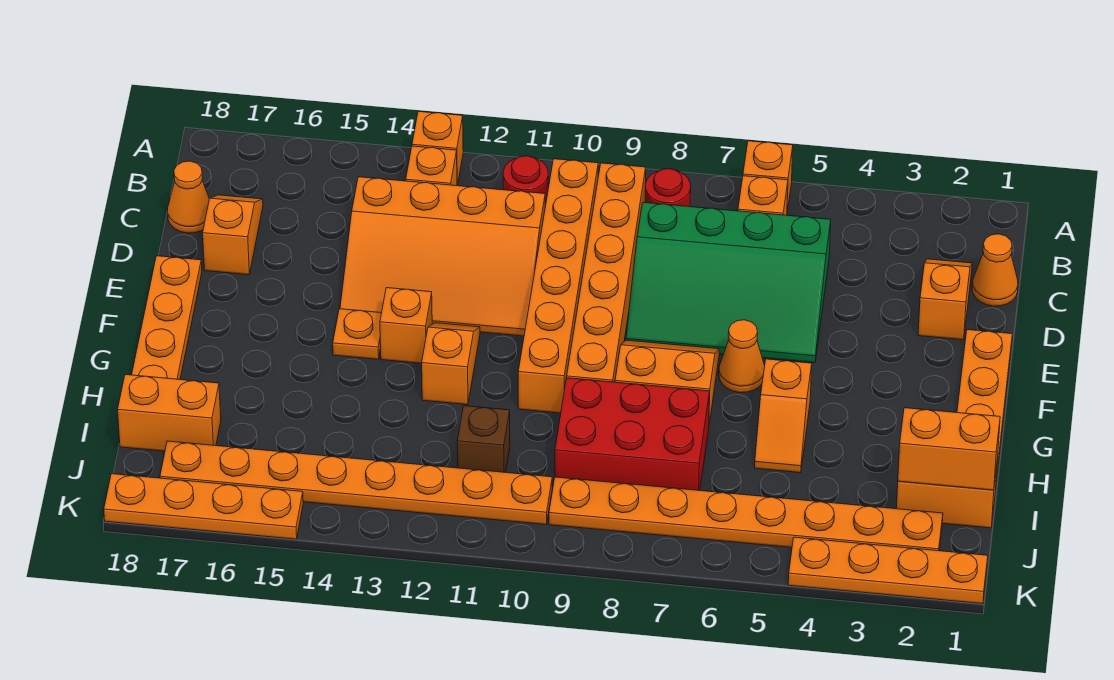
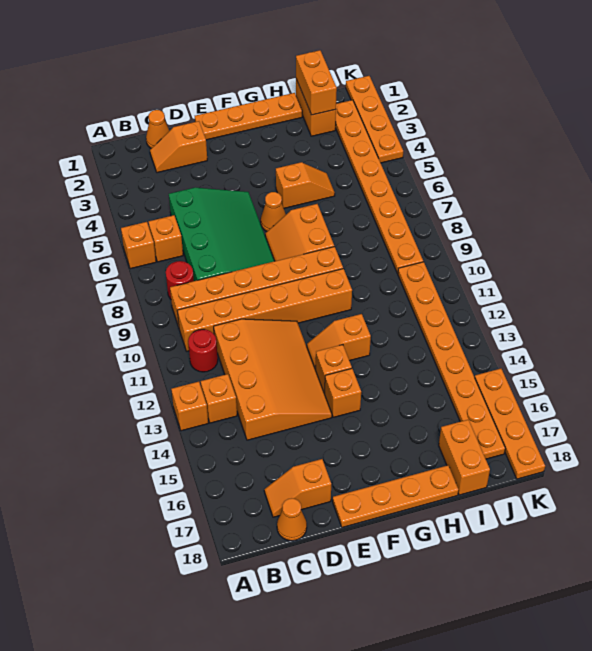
orange 1x1 plate [333,309,381,359] -> orange 1x1 brick [325,368,361,417]
red 2x3 brick [555,378,710,490] -> none
brown 1x1 brick [457,406,510,472] -> none

